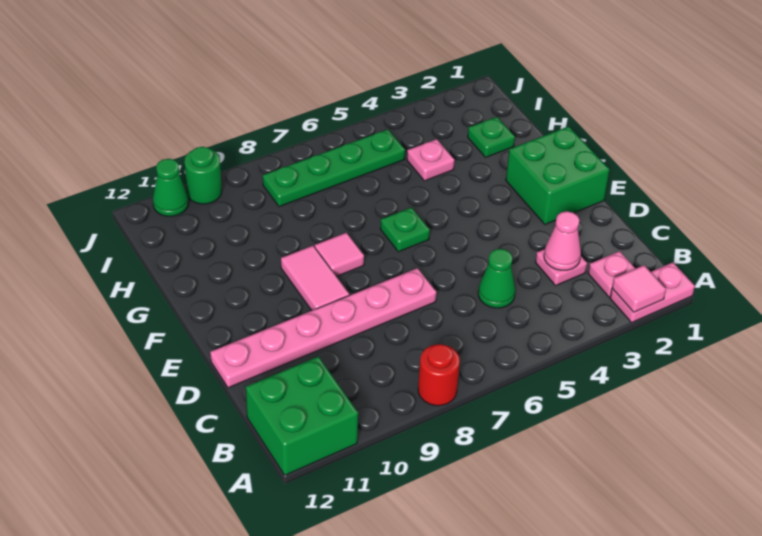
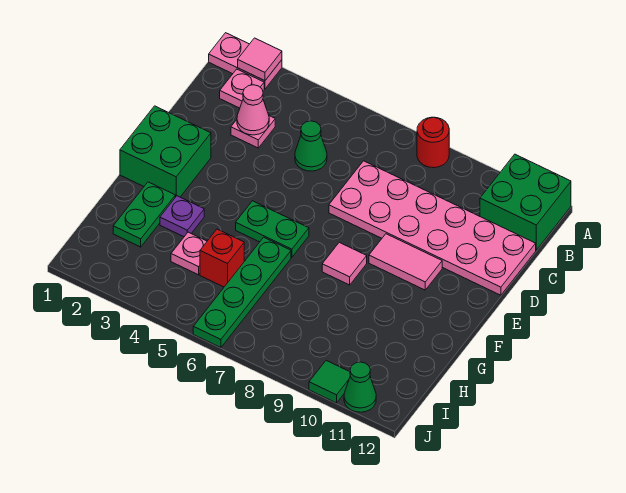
pink 1x6 plate [210,268,436,388] -> pink 2x6 plate [329,161,536,295]
pink 1x2 tile [281,246,349,310] -> pink 1x2 tile turned to [369,234,442,290]
green 1x1 plate [380,207,430,252] -> green 1x2 plate [236,201,309,257]
none -> purple 1x1 plate [160,196,204,237]
green 1x1 plate [468,117,515,157] -> green 1x2 plate [113,182,175,247]
none -> red 1x1 brick [200,229,244,287]
green 1x4 plate [263,129,405,207] -> green 1x4 plate turned to [193,237,291,348]
green 1x1 round brick [184,147,222,204] -> green 1x1 tile [309,361,350,403]

